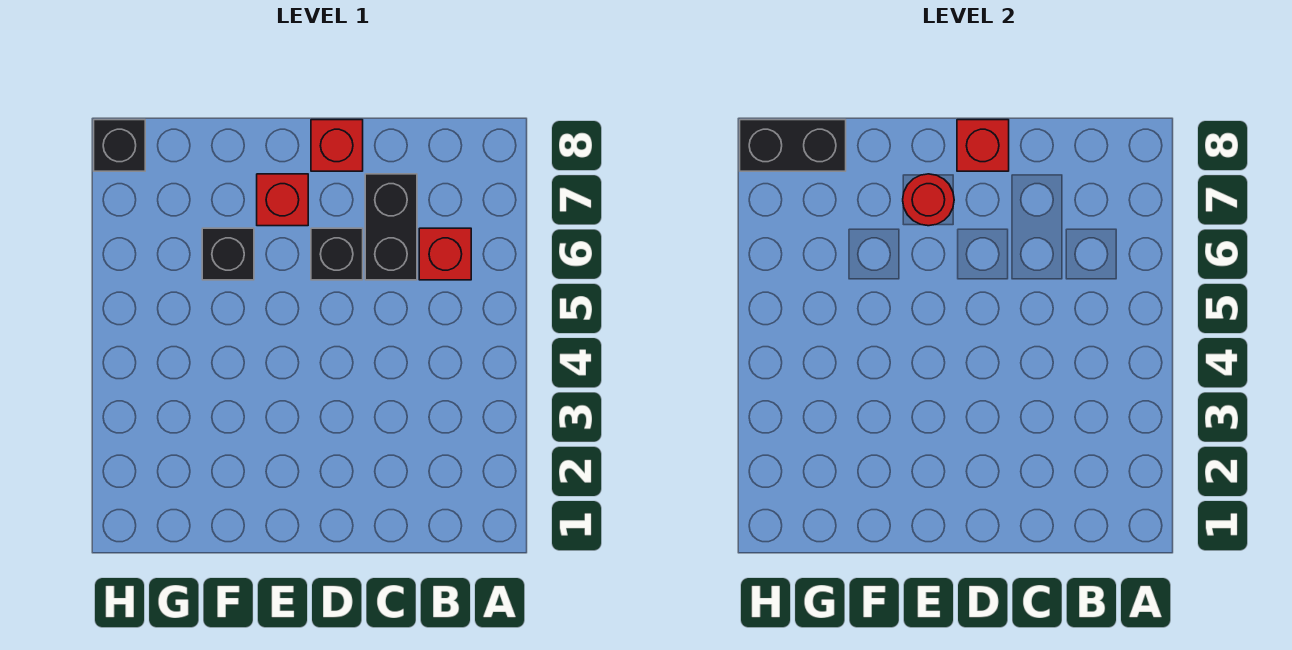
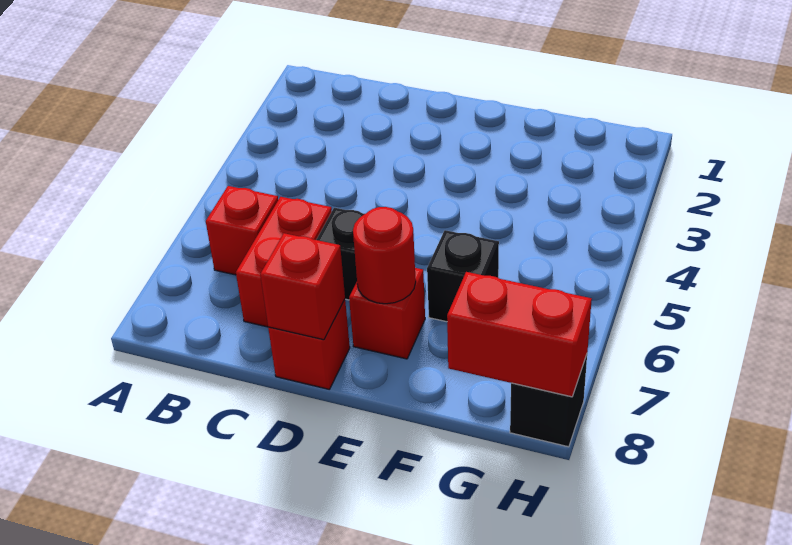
black 1x2 brick [365,174,417,280] -> red 1x2 brick [236,197,332,327]
black 1x2 brick [740,120,846,171] -> red 1x2 brick [447,272,592,397]

